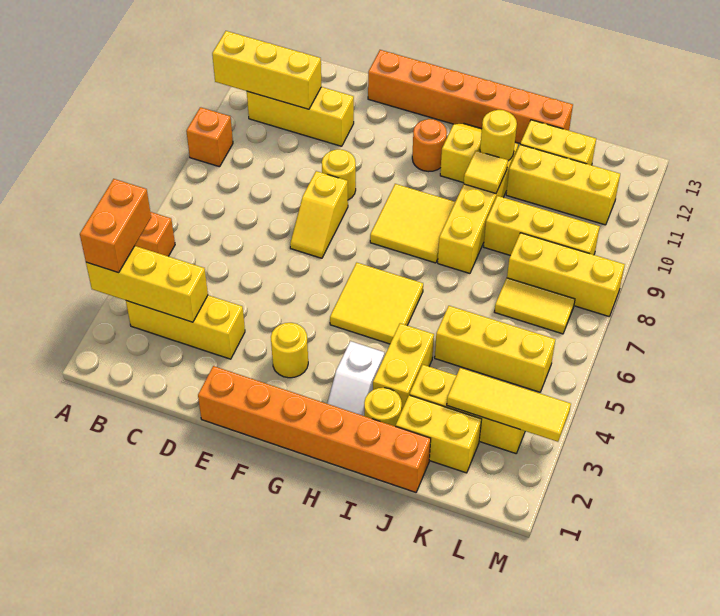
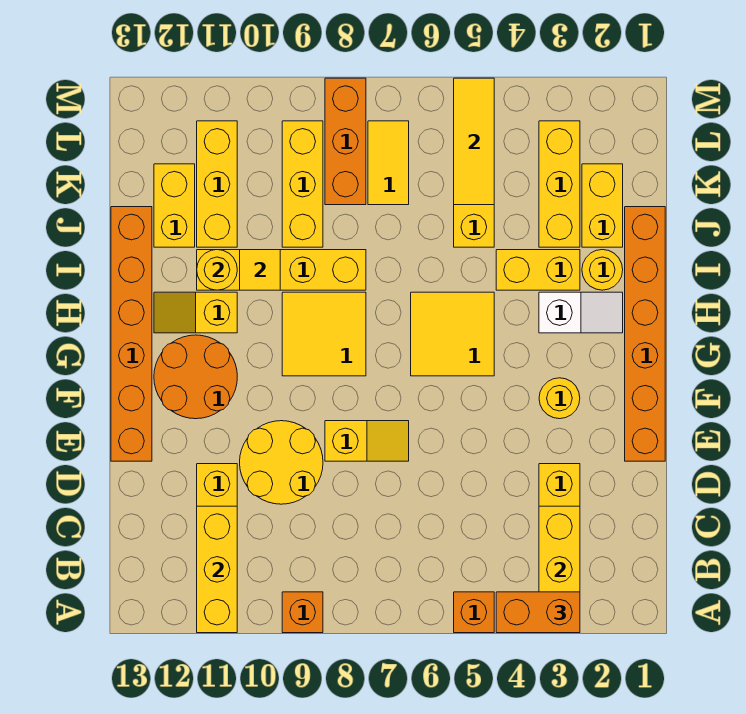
yellow 1x1 round brick [322,149,356,200] -> yellow 2x2 round brick [240,421,323,504]
orange 1x1 round brick [412,119,447,172] -> orange 2x2 round brick [154,335,237,419]
yellow 1x3 tile [447,368,571,442] -> yellow 1x3 tile moved to [454,78,494,205]
yellow 1x3 brick [507,233,625,316] -> orange 1x3 brick [325,78,366,205]

